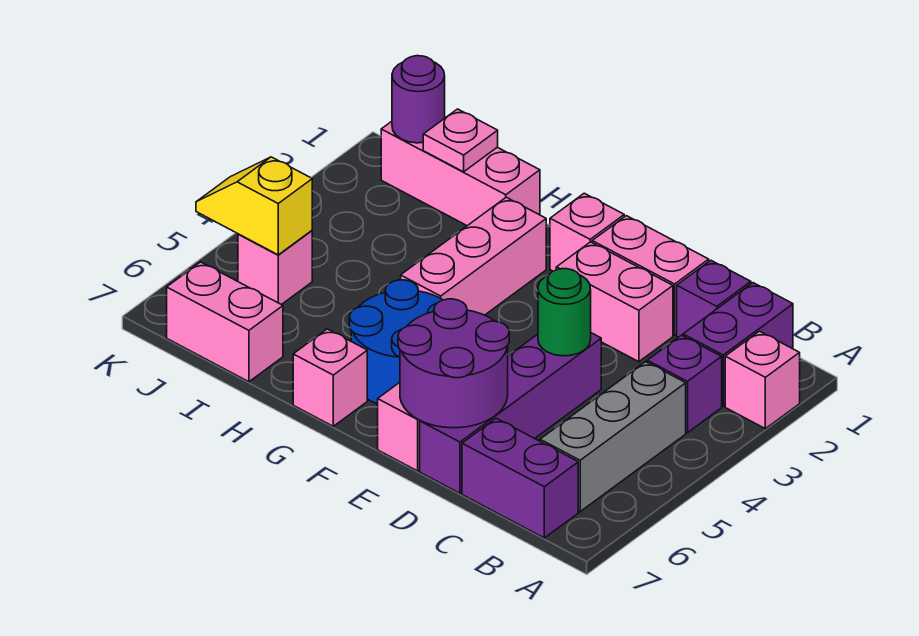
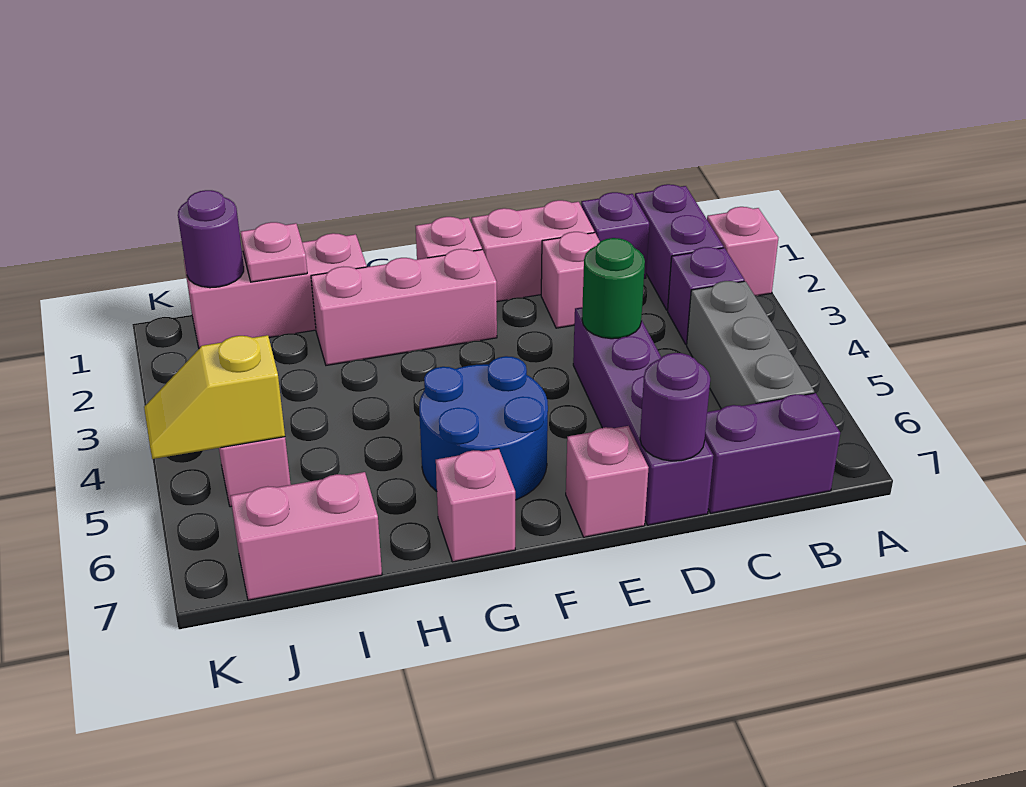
pink 1x2 brick [556,242,673,362] -> pink 1x1 brick [541,232,600,328]
purple 2x2 round brick [398,299,509,428] -> purple 1x1 round brick [640,353,710,461]
pink 1x3 brick [401,197,546,315] -> pink 1x3 brick turned to [311,249,497,365]

